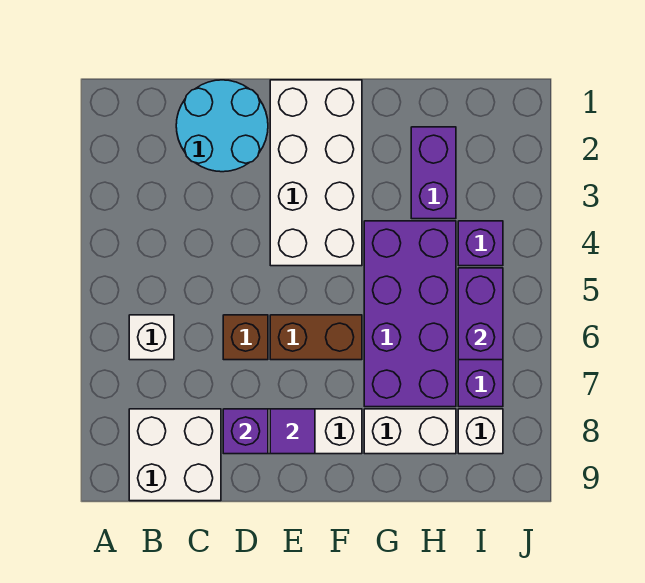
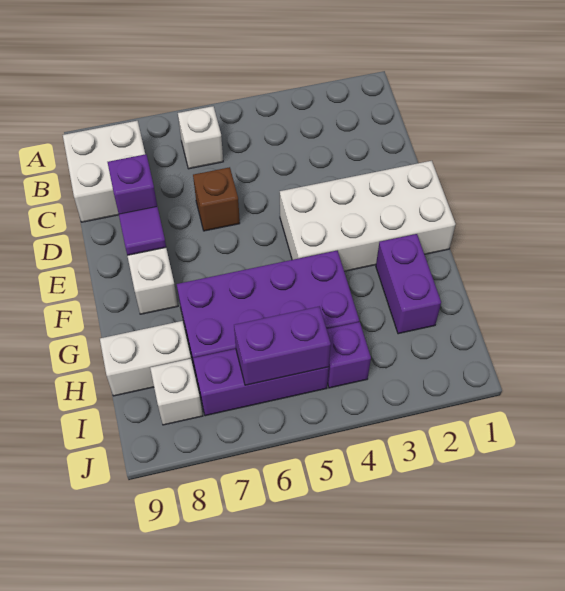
cyan 2x2 round brick [176,80,268,172] -> none
brown 1x2 brick [270,315,362,360] -> none
white 1x2 brick [364,409,456,454] -> white 1x2 brick turned to [100,321,191,396]
purple 1x2 brick [411,127,456,219] -> purple 1x2 brick turned to [376,234,441,334]

